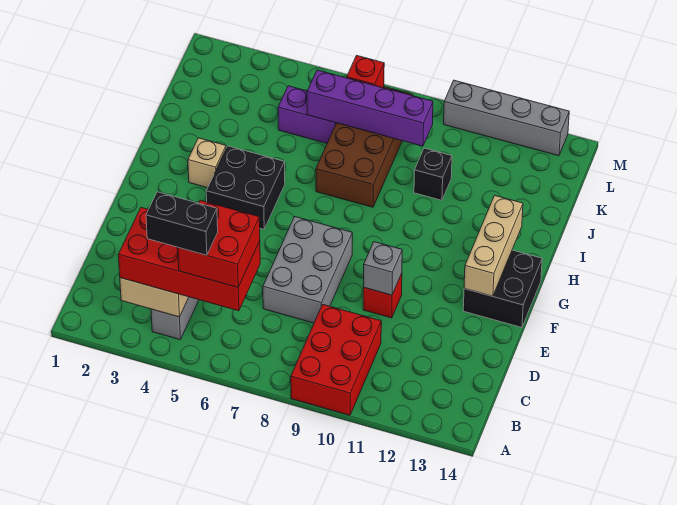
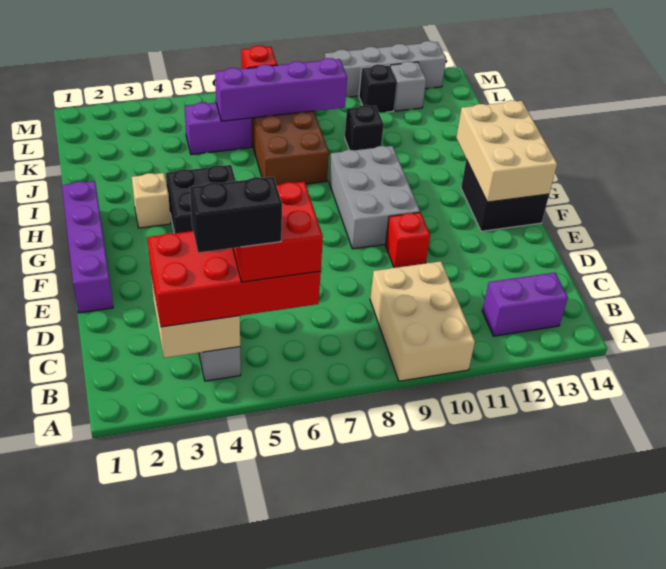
red 2x3 brick [291,304,381,415] -> tan 2x3 brick [370,261,475,381]
none -> purple 1x2 brick [482,272,568,336]
grey 2x3 brick [263,217,352,323] -> grey 2x3 brick moved to [329,146,420,249]
none -> purple 1x4 brick [62,181,113,313]
grey 1x1 brick [363,242,402,295] -> grey 1x1 brick moved to [390,61,426,111]
tan 1x3 brick [464,195,523,296] -> tan 2x3 brick [456,100,557,202]
none -> black 1x1 brick [359,64,397,113]

